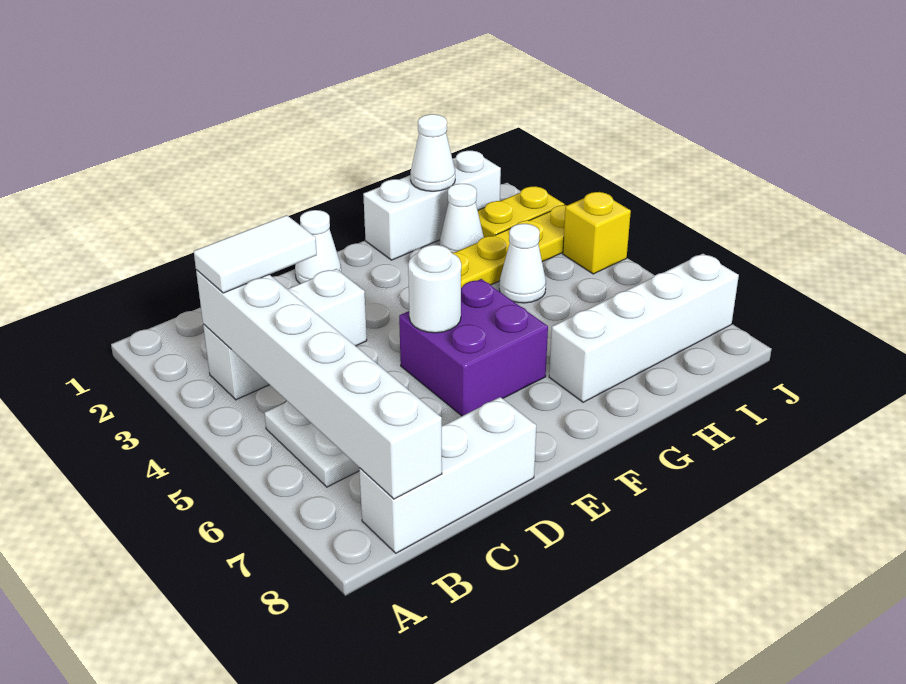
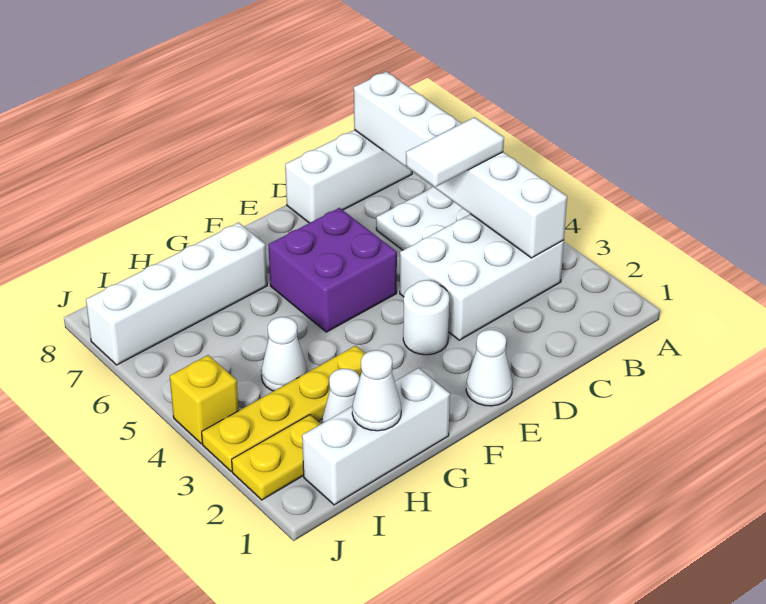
white 1x3 brick [203,269,367,400] -> white 2x3 brick [400,214,564,340]
white 1x2 tile [194,215,317,293] -> white 1x2 tile moved to [406,117,504,187]
white 1x1 round brick [408,245,461,333] -> white 1x1 round brick moved to [403,280,449,355]

